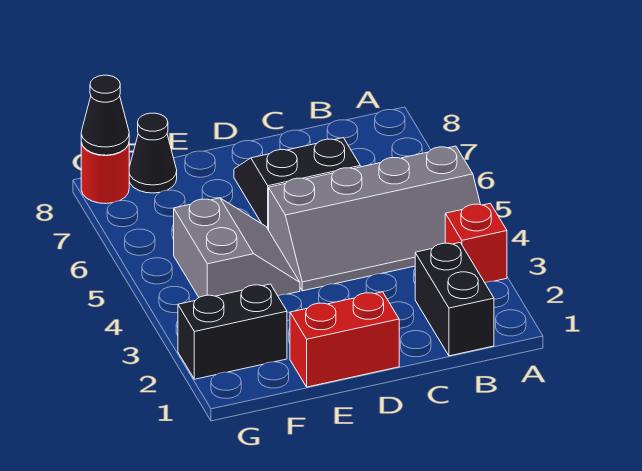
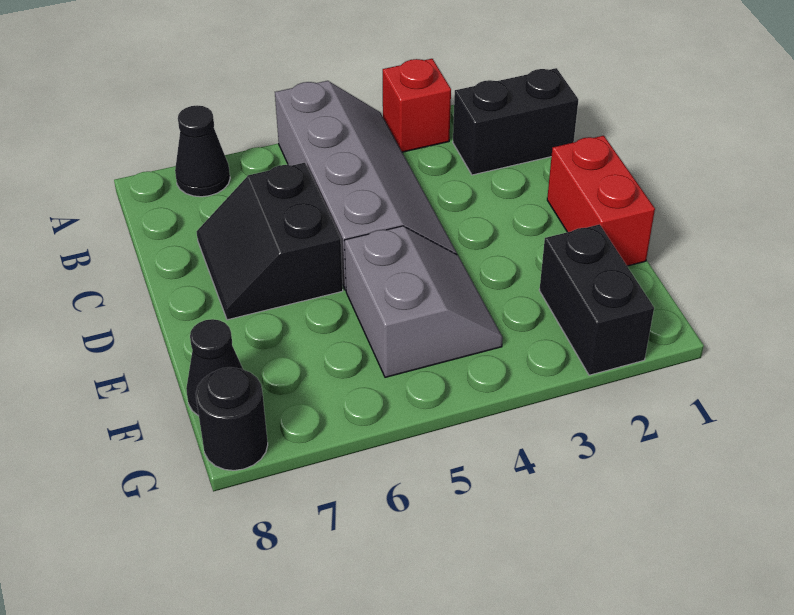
grey 2x2 slope [174,198,300,297] -> grey 2x2 slope turned to [344,226,503,377]
red 1x1 round brick [81,143,129,204] -> black 1x1 round brick [196,367,268,470]
black 1x1 cone [81,75,129,155] -> black 1x1 cone moved to [175,105,230,197]

